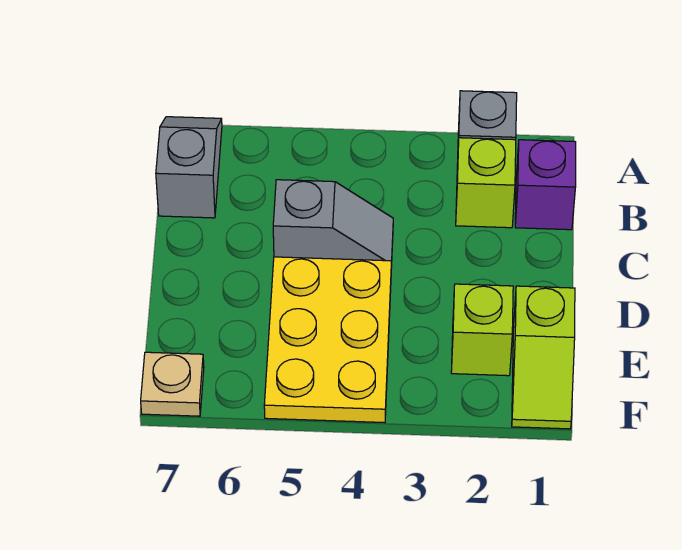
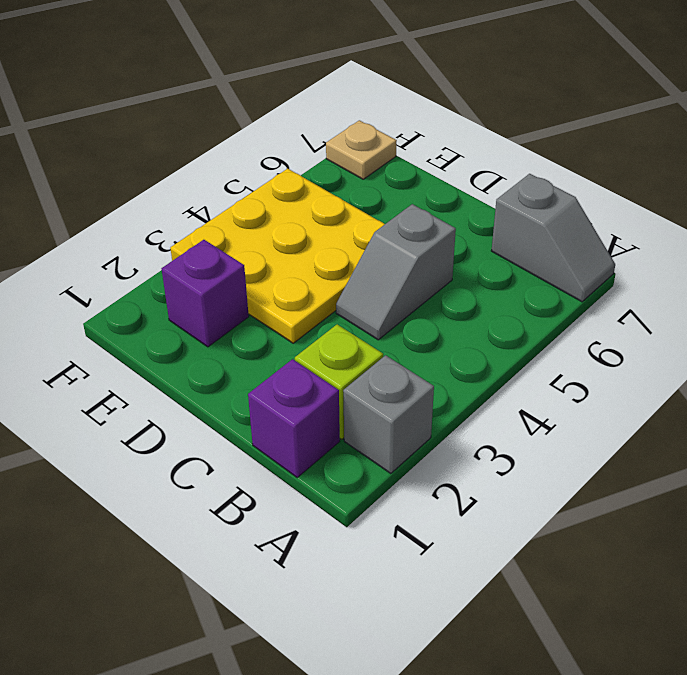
yellow 2x3 plate [264,257,391,423] -> yellow 3x3 plate [170,169,385,343]
lime 1x2 slope [512,286,575,429] -> none
lime 1x1 brick [451,284,513,376] -> purple 1x1 brick [162,240,249,347]

